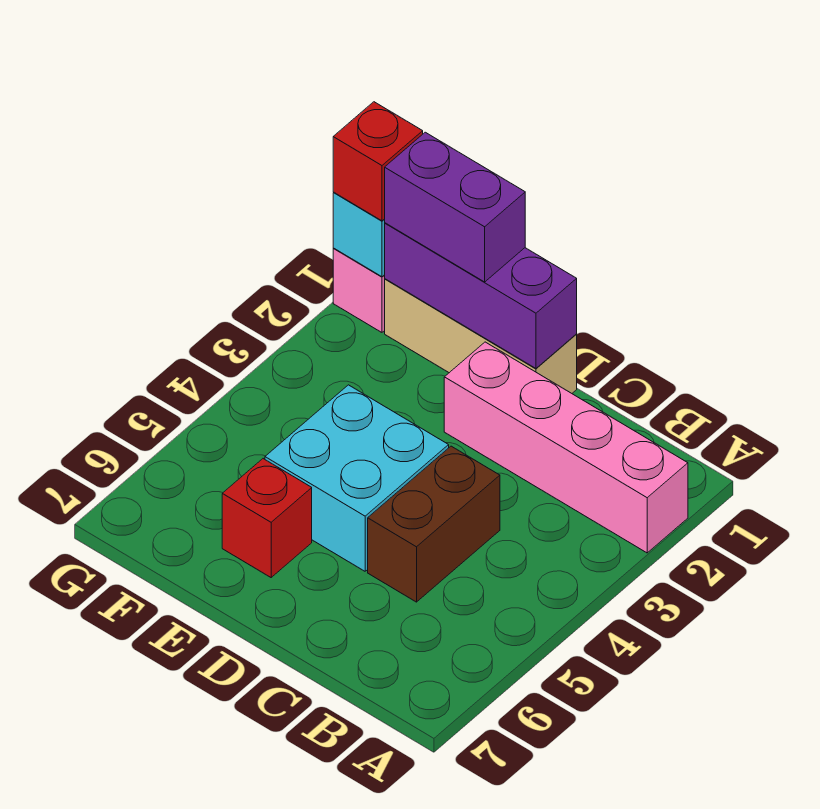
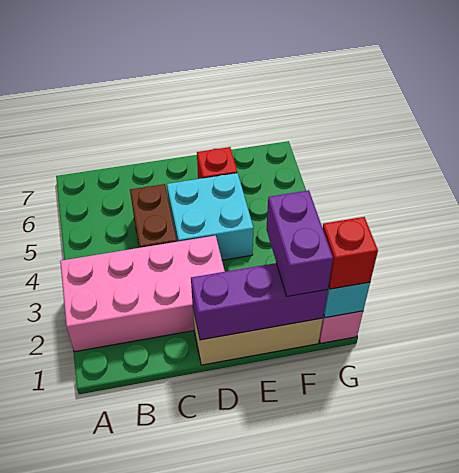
pink 1x4 brick [444,342,688,553] -> pink 2x4 brick [60,236,225,352]
purple 1x2 brick [385,132,525,282] -> purple 1x2 brick turned to [266,190,333,297]

